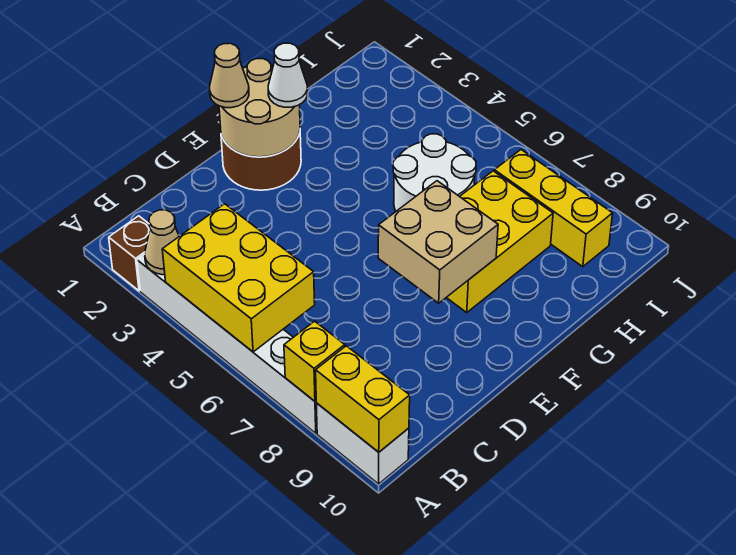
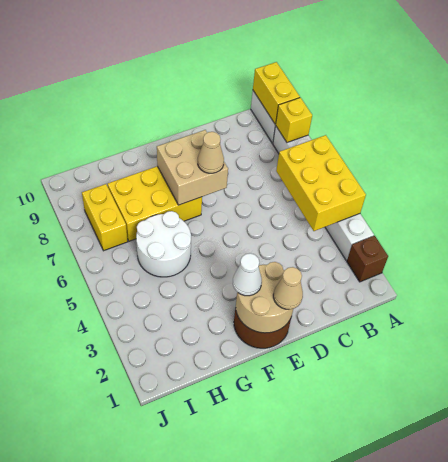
tan 1x1 cone [145,210,179,275] -> tan 1x1 cone moved to [198,132,224,173]
yellow 1x3 brick [494,150,613,267] -> yellow 1x2 brick [82,184,128,251]

